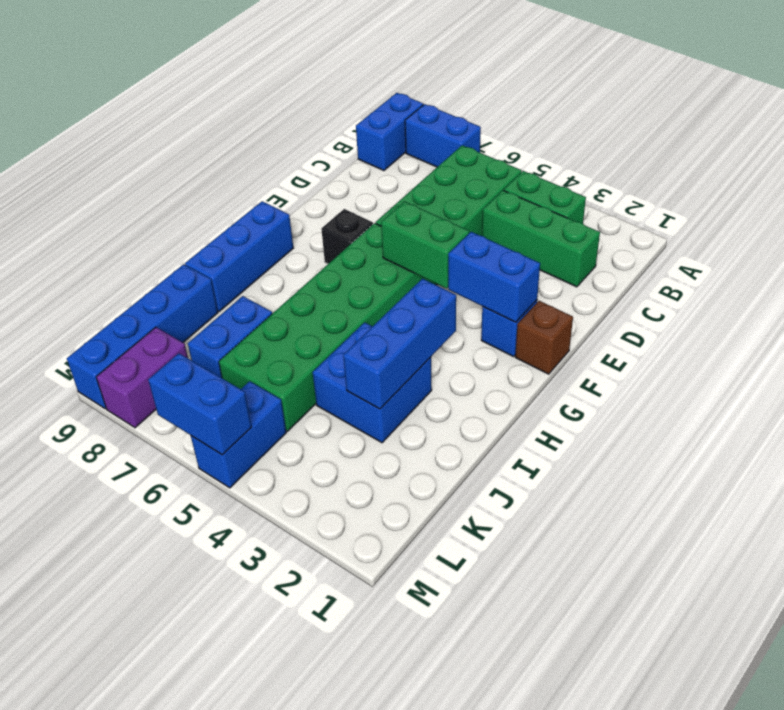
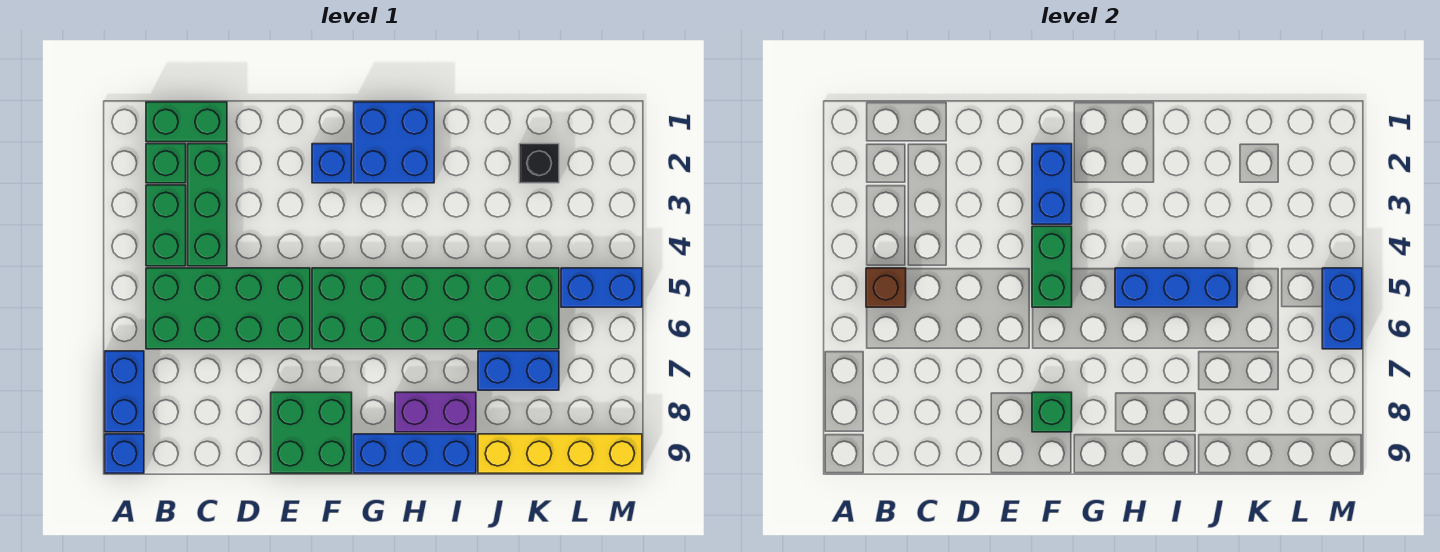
blue 1x2 brick [356,93,423,171] -> blue 1x1 brick [105,434,144,473]
none -> green 1x2 brick [146,102,227,142]
none -> green 1x1 brick [146,144,186,183]
none -> green 2x2 brick [271,392,352,473]
brown 1x1 brick [515,301,573,374] -> brown 1x1 brick moved to [866,268,906,307]
black 1x1 brick [321,209,373,264] -> black 1x1 brick moved to [519,144,559,183]
none -> green 1x1 brick [1032,392,1072,432]
blue 1x3 brick [343,279,456,409] -> blue 1x3 brick moved to [1115,268,1237,307]
blue 2x2 brick [313,322,432,443] -> blue 2x2 brick moved to [354,102,434,183]
blue 1x4 brick [67,264,218,409] -> yellow 1x4 brick [478,434,642,473]
purple 1x2 brick [96,327,188,428] -> purple 1x2 brick moved to [395,392,476,432]

